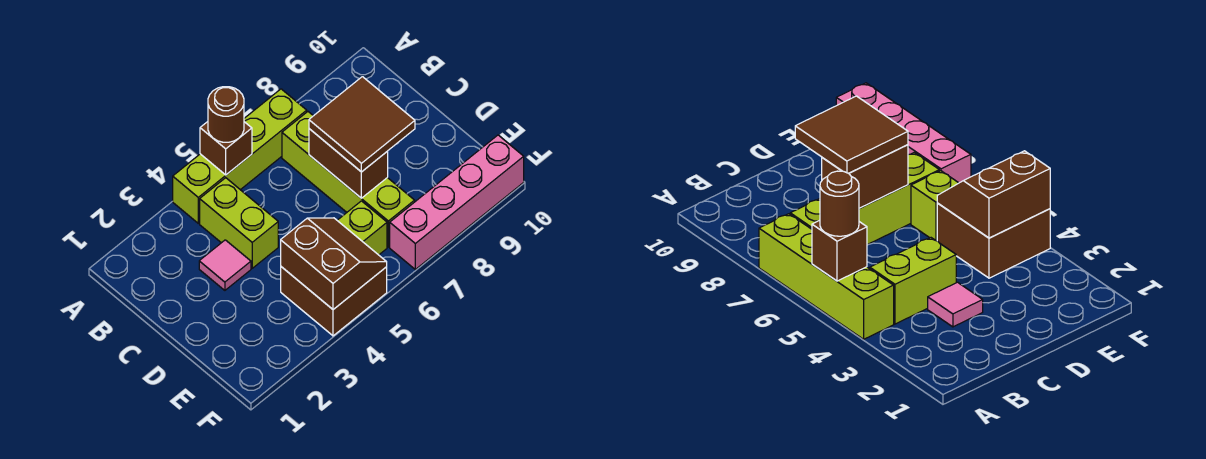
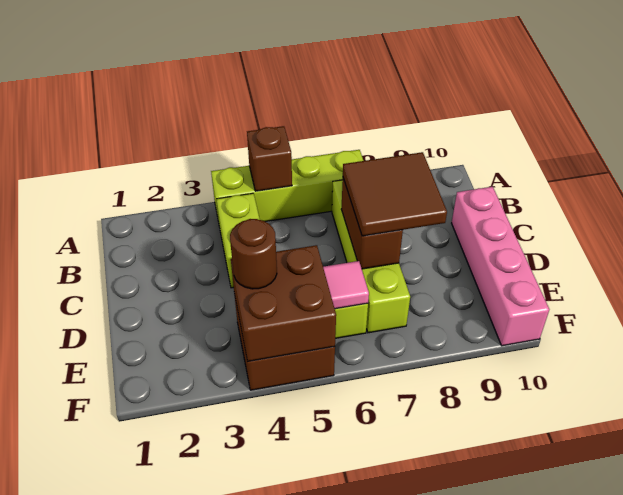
brown 1x1 round brick [208,87,244,142] -> brown 1x1 round brick moved to [230,219,277,289]
pink 1x1 tile [199,240,251,290] -> pink 1x1 tile moved to [323,261,369,309]
brown 2x2 slope [281,218,387,309] -> brown 2x2 brick [231,245,336,361]
pink 1x4 brick [390,135,524,269] -> pink 1x4 brick turned to [452,187,549,346]

